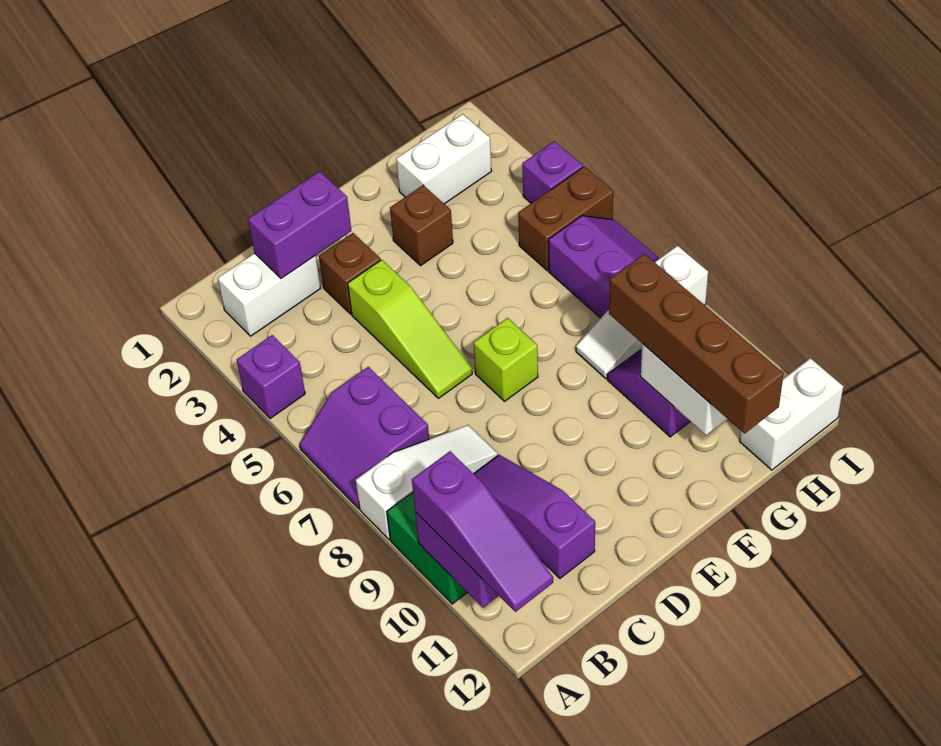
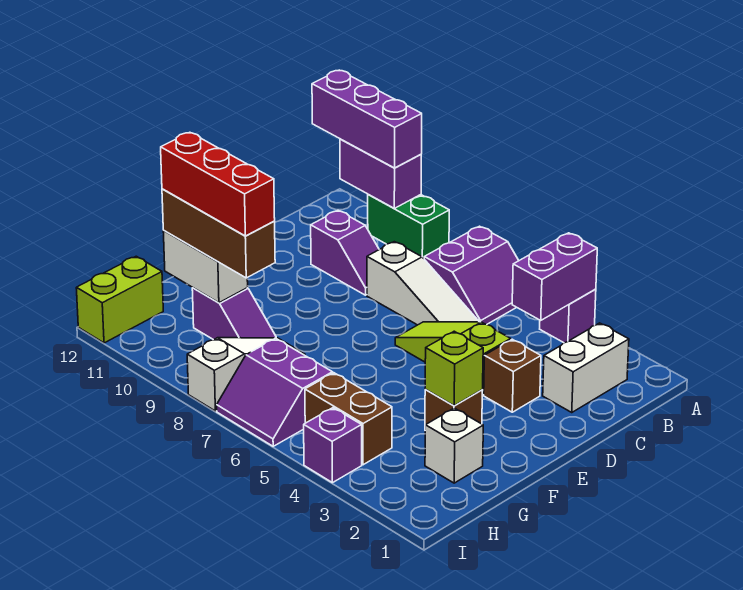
purple 2x2 slope [300,367,429,509] -> purple 2x2 slope turned to [424,226,519,324]
white 1x3 slope [356,425,498,540] -> white 1x3 slope turned to [367,242,479,325]
purple 1x3 slope [412,451,553,612] -> purple 1x3 brick [312,70,422,168]
purple 1x2 brick [248,171,351,279] -> purple 1x2 brick moved to [512,233,597,320]
purple 1x3 slope [474,455,595,578] -> purple 1x2 slope [311,211,379,295]
lime 1x1 brick [474,318,538,401] -> lime 1x1 brick moved to [425,331,483,406]
white 1x2 brick [396,114,492,204] -> white 1x1 brick [425,408,483,483]
brown 1x4 brick [609,254,784,434] -> brown 1x3 brick [162,189,275,278]
none -> red 1x3 brick [161,132,275,236]
brown 1x2 brick [518,167,613,271] -> brown 1x2 brick turned to [305,373,392,465]
white 1x2 brick [740,358,843,470] -> lime 1x2 brick [76,256,163,343]

